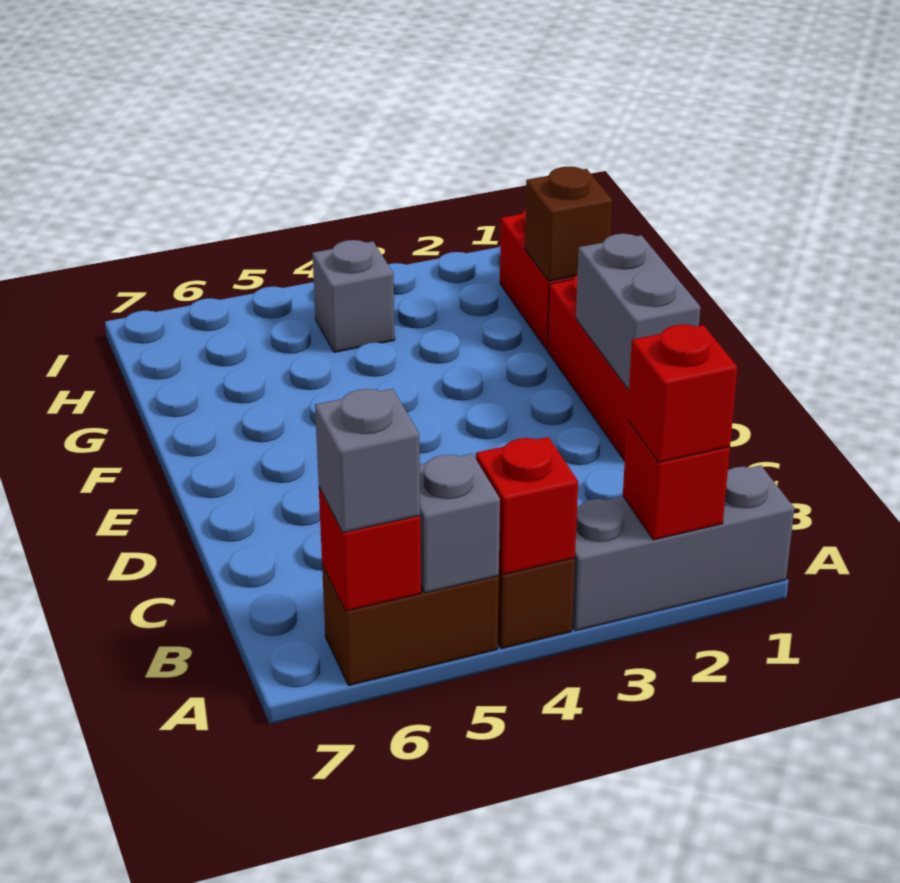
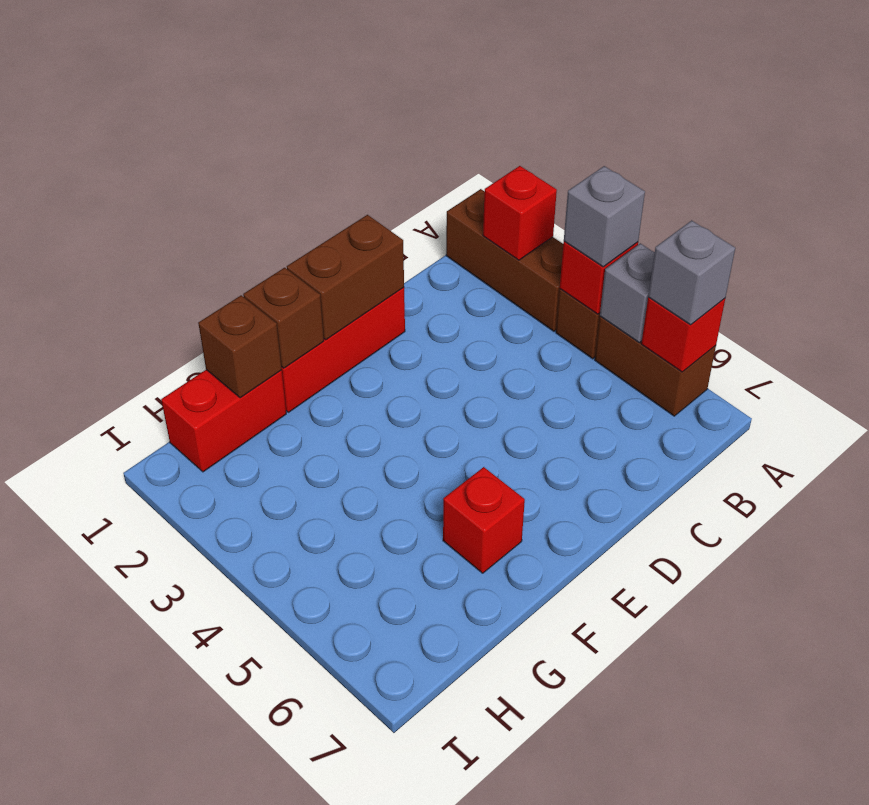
grey 1x3 brick [572,465,794,631] -> brown 1x3 brick [446,189,563,331]
red 1x1 brick [627,324,737,462] -> red 1x1 brick moved to [443,467,525,573]
grey 1x2 brick [576,234,700,390] -> brown 1x2 brick [287,215,404,340]
none -> brown 1x1 brick [243,268,324,368]
grey 1x1 brick [313,240,395,352] -> grey 1x1 brick moved to [564,166,645,267]

